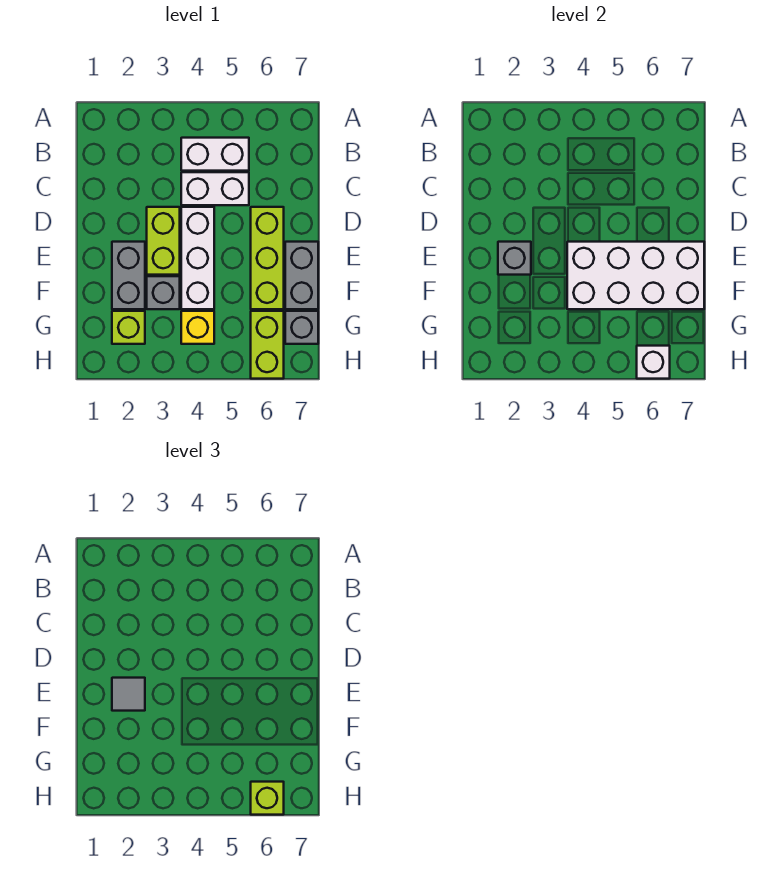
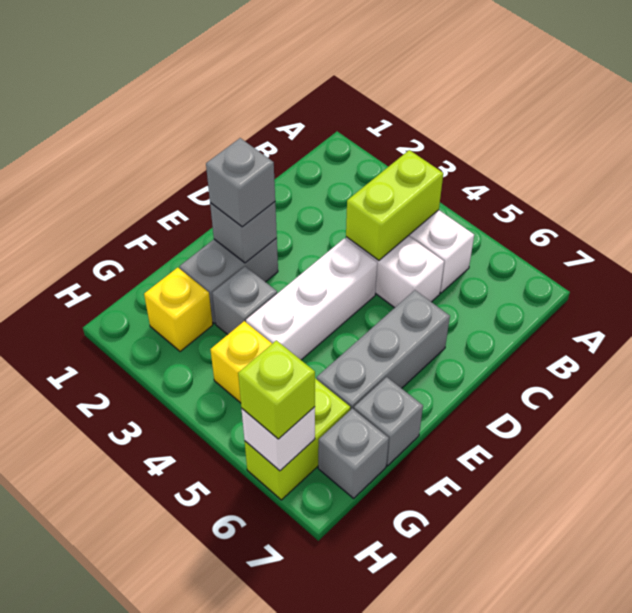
lime 1x2 brick [147,207,180,275] -> lime 1x2 brick moved to [346,150,443,260]
lime 1x3 brick [251,207,284,309] -> grey 1x3 brick [317,290,450,410]
grey 1x1 tile [112,678,145,711] -> grey 1x1 brick [206,138,275,227]
white 2x4 brick [567,242,704,309] -> none
grey 1x2 brick [285,242,318,309] -> grey 1x1 brick [354,377,423,466]
lime 1x1 brick [112,311,145,344] -> yellow 1x1 brick [144,268,213,352]

